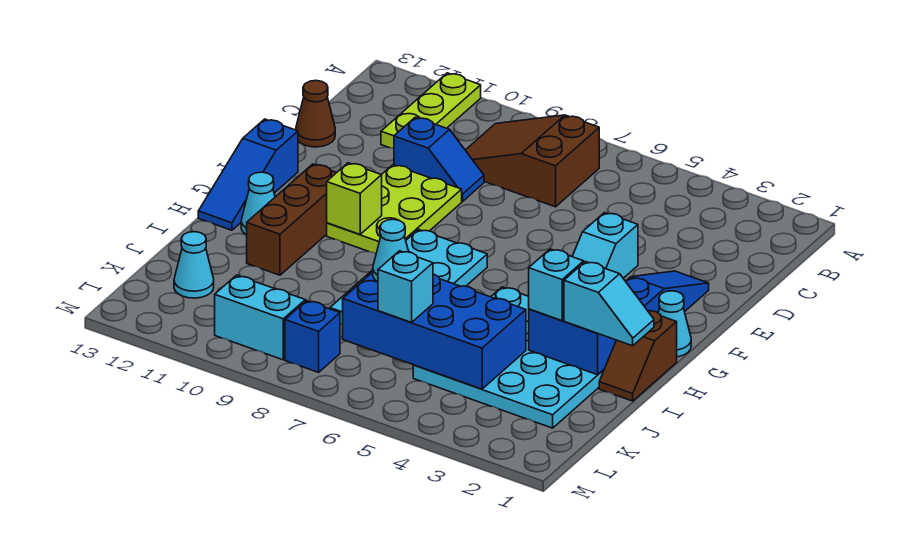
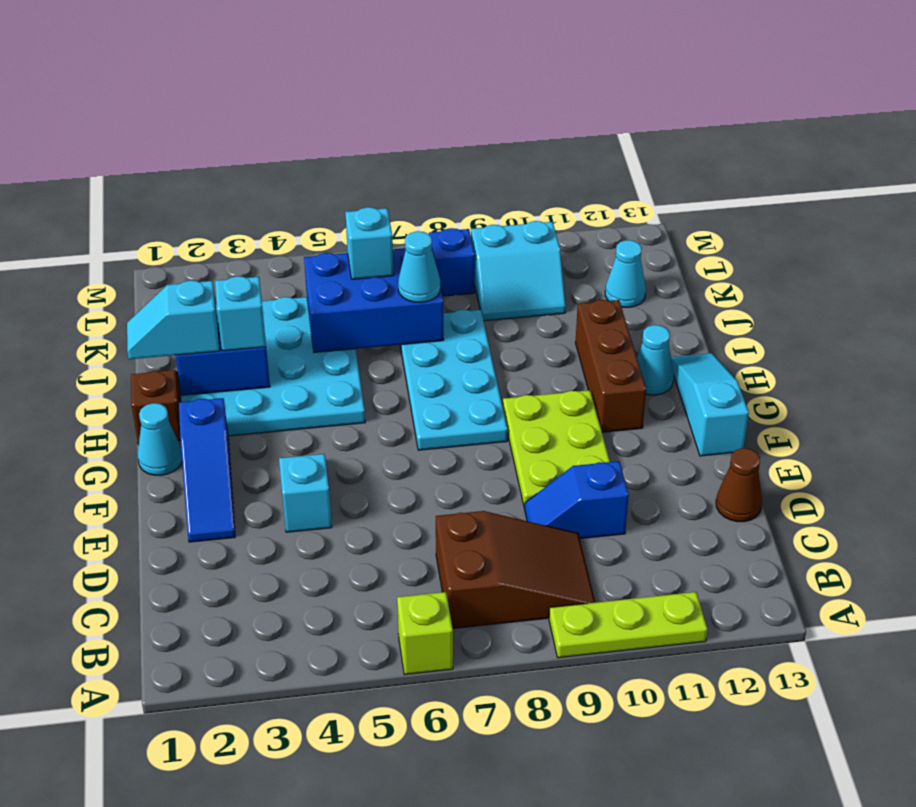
lime 1x3 plate [381,73,481,149] -> lime 1x3 plate turned to [549,592,708,658]
blue 1x3 slope [198,119,298,230] -> cyan 1x3 slope [671,353,749,456]
lime 1x1 brick [327,163,382,234] -> lime 1x1 brick moved to [397,592,453,675]
blue 2x4 brick [343,272,526,389] -> blue 2x3 brick [304,247,444,353]

